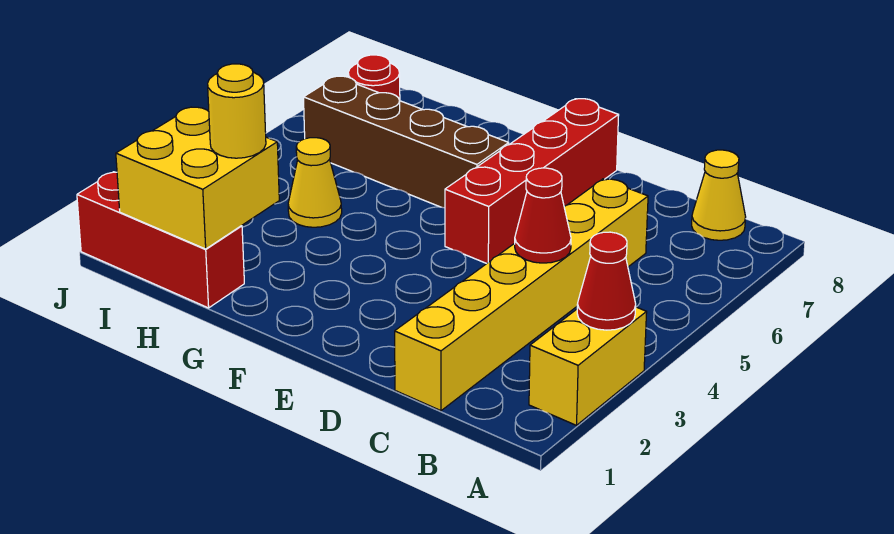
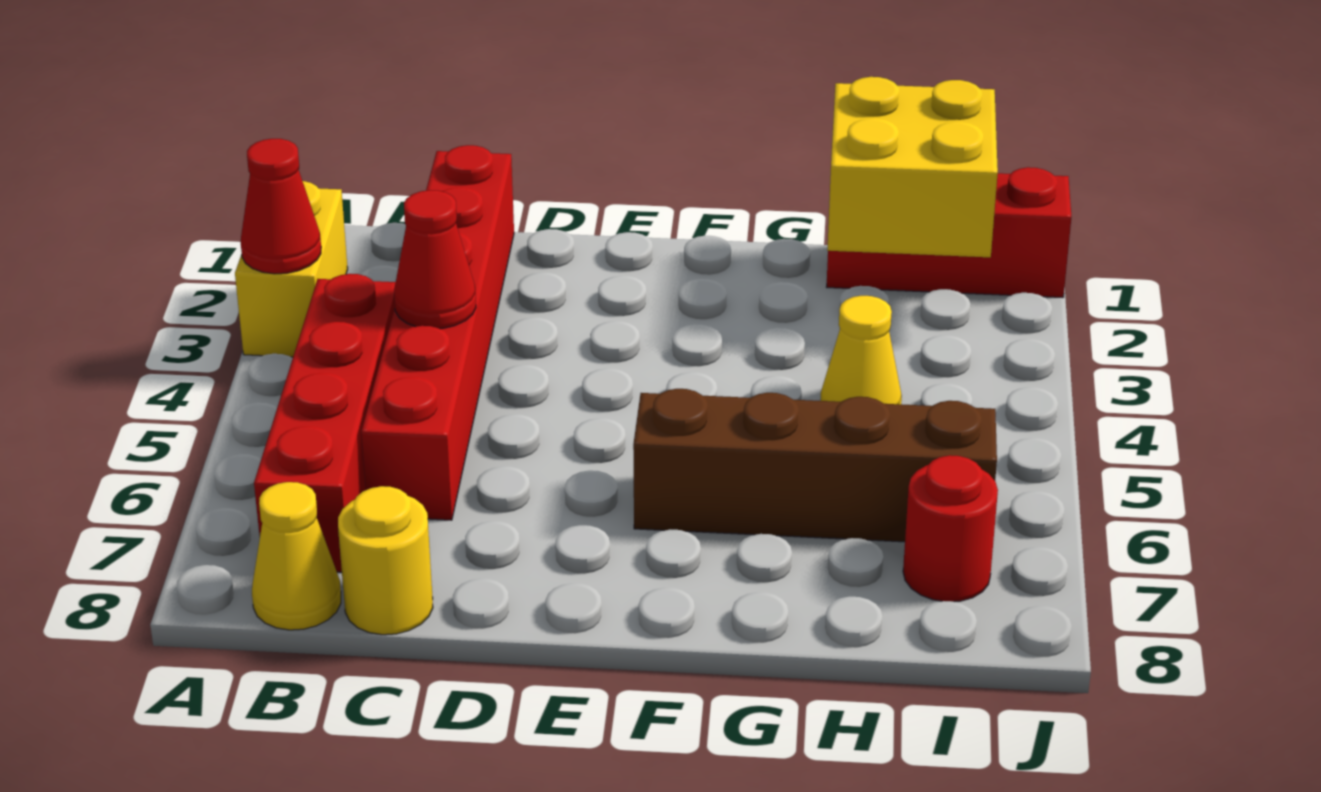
yellow 1x6 brick [395,179,648,411] -> red 1x6 brick [361,145,514,520]
red 1x4 brick [445,99,619,264] -> red 1x4 brick moved to [254,274,396,572]
yellow 1x1 round brick [208,64,266,158] -> yellow 1x1 round brick moved to [338,486,433,635]

